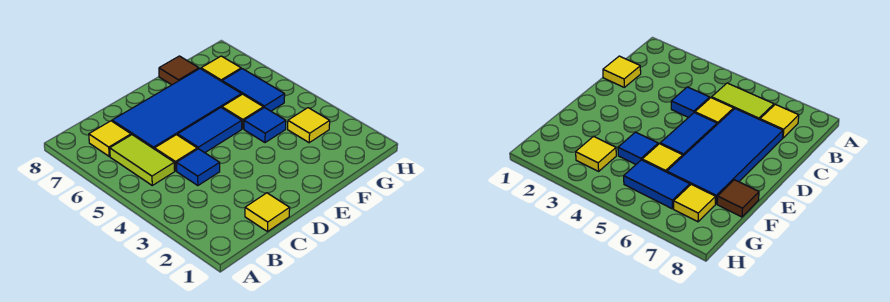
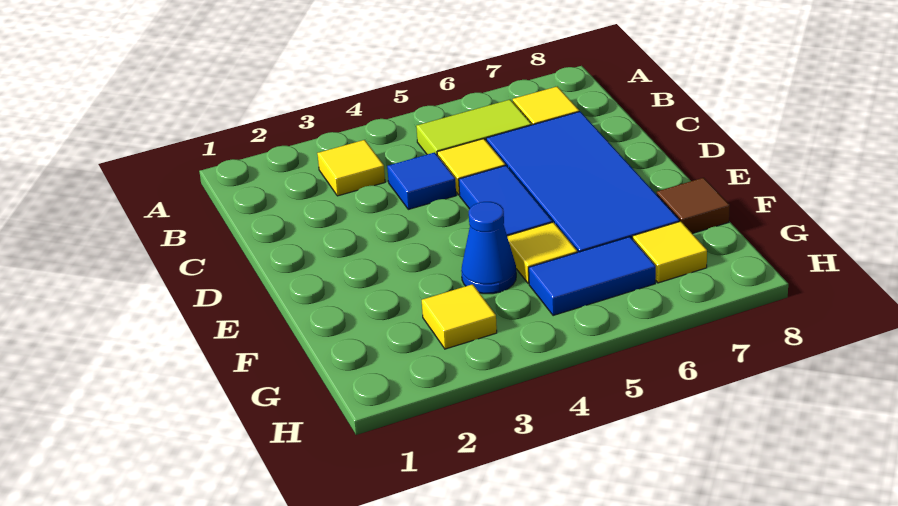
yellow 1x1 tile [245,193,290,232] -> yellow 1x1 tile moved to [317,140,385,196]
blue 1x1 tile [244,107,286,143] -> blue 1x1 cone [461,202,516,294]

